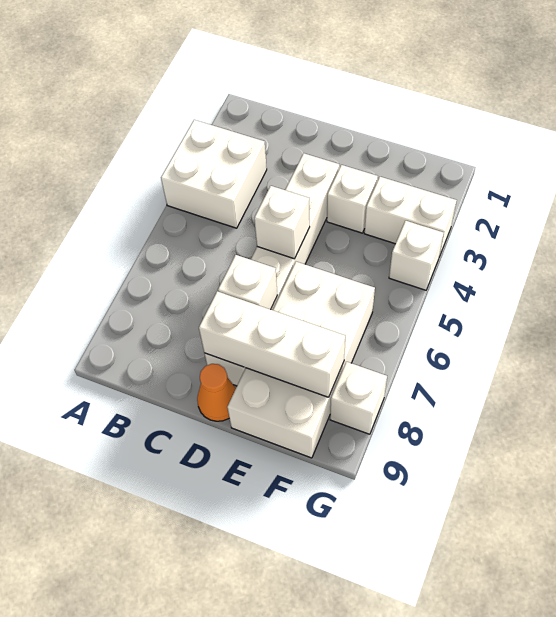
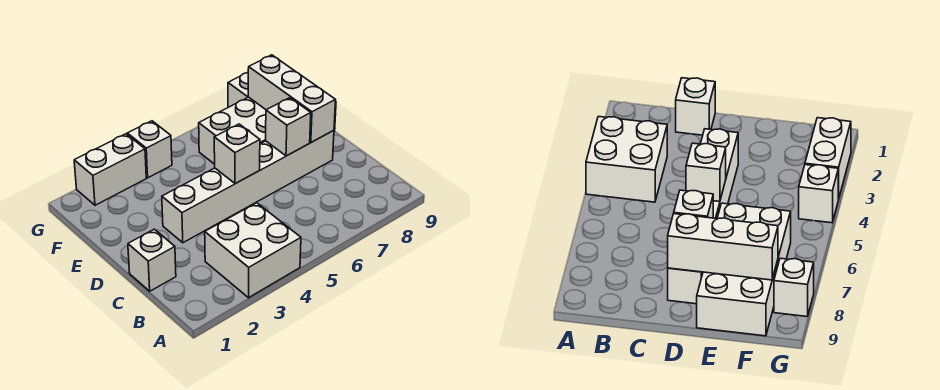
orange 1x1 cone [197,364,236,421] -> none
white 1x1 brick [327,165,378,233] -> white 1x1 brick moved to [128,229,176,291]
white 1x2 brick [364,177,457,257] -> white 1x2 brick turned to [74,134,146,205]

